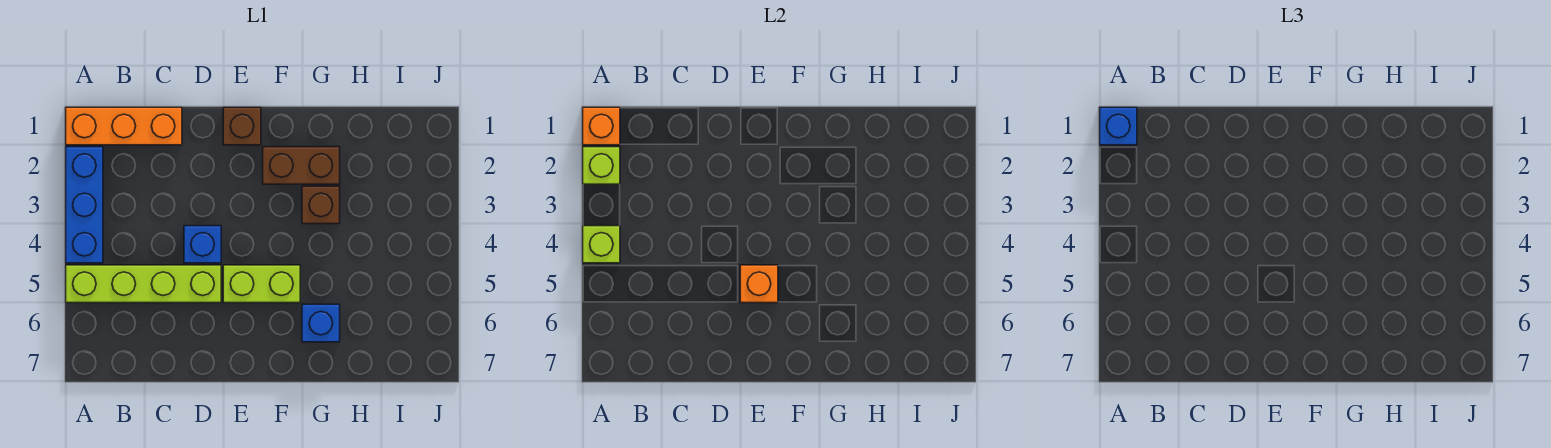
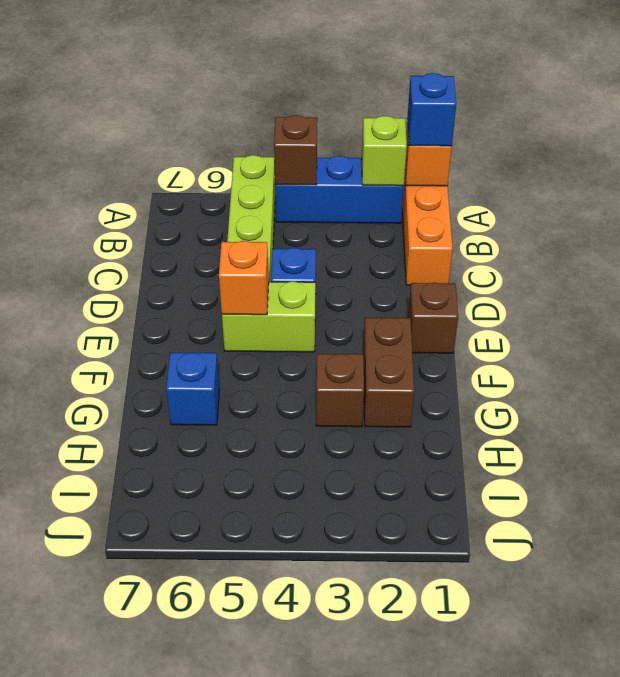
lime 1x1 brick [583,226,620,263] -> brown 1x1 brick [274,115,317,185]
lime 1x2 brick [223,265,300,303] -> lime 1x2 brick turned to [222,281,315,352]

